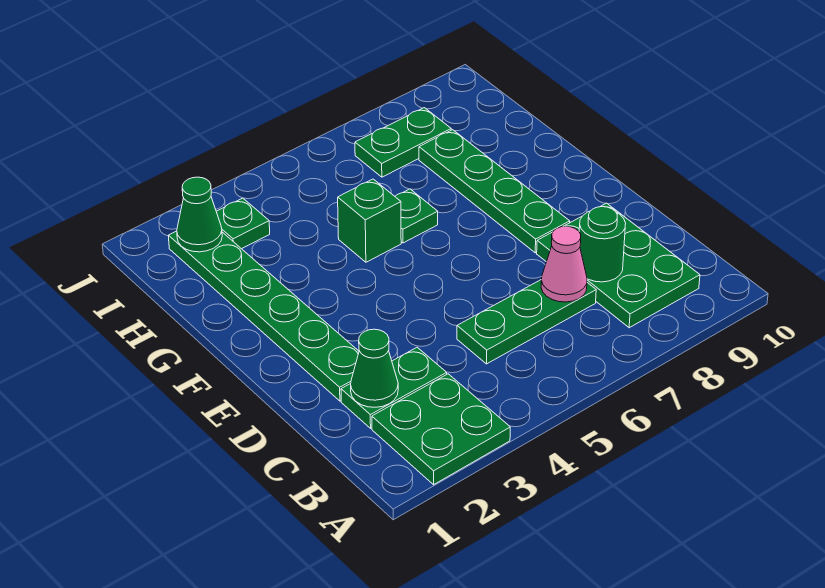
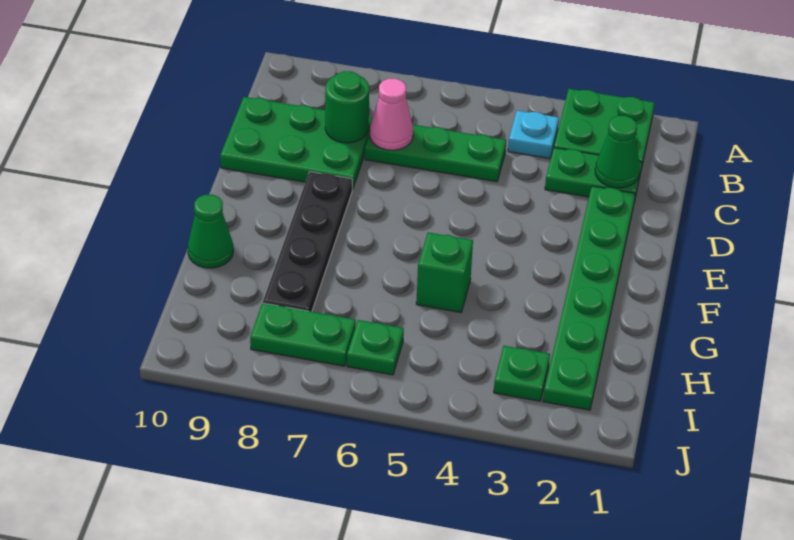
none -> cyan 1x1 plate [508,111,559,159]
green 2x3 plate [537,203,700,328] -> green 2x3 plate turned to [220,97,372,190]
green 1x4 plate [419,130,570,253] -> black 1x4 plate [263,172,352,312]
green 1x1 plate [395,189,438,243] -> green 1x1 plate moved to [347,320,404,375]
green 1x1 cone [177,177,222,252] -> green 1x1 cone moved to [188,194,233,268]

